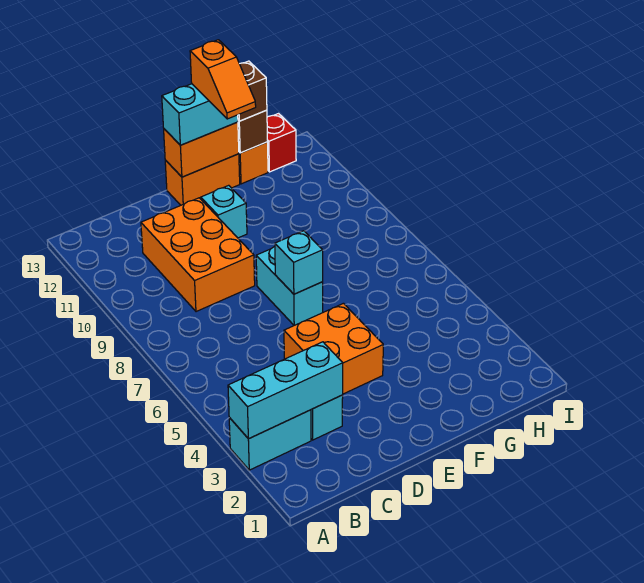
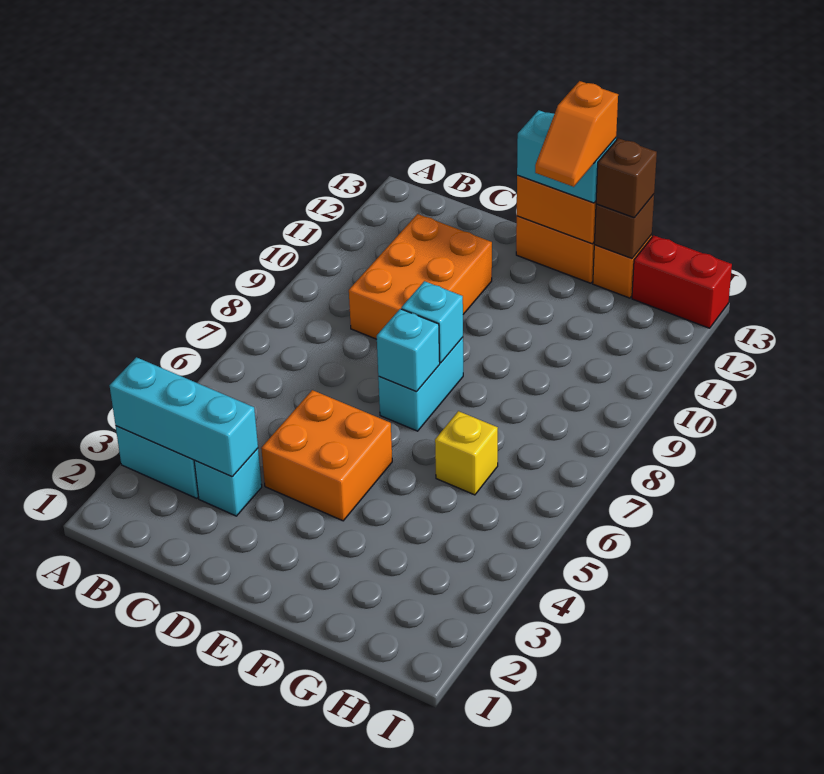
cyan 1x1 brick [201,185,247,238] -> cyan 1x1 brick moved to [401,281,463,363]
none -> yellow 1x1 brick [435,411,498,495]
red 1x1 brick [267,114,296,172] -> red 1x2 brick [632,235,732,328]

